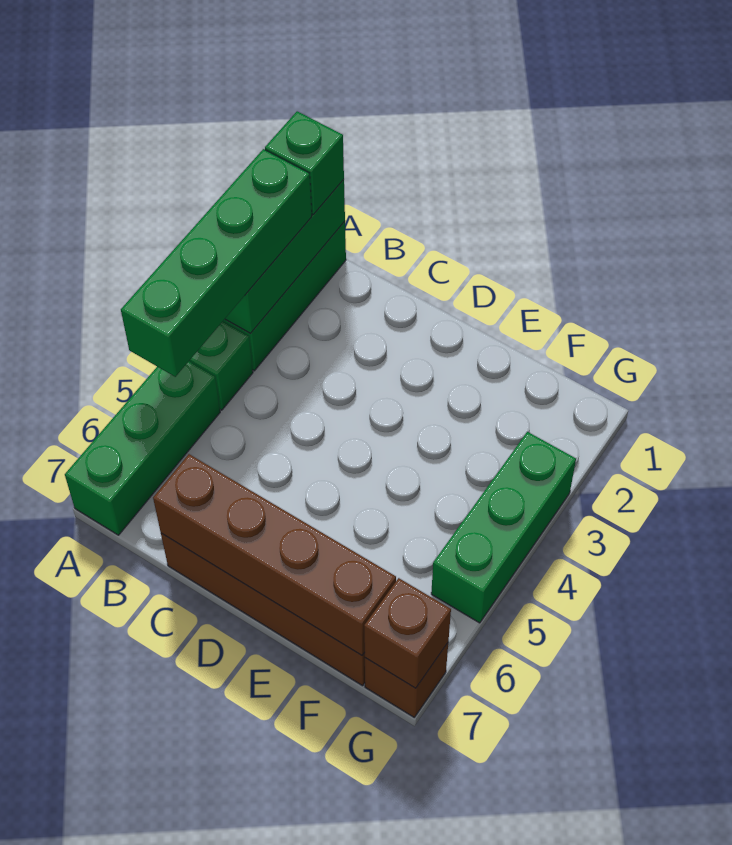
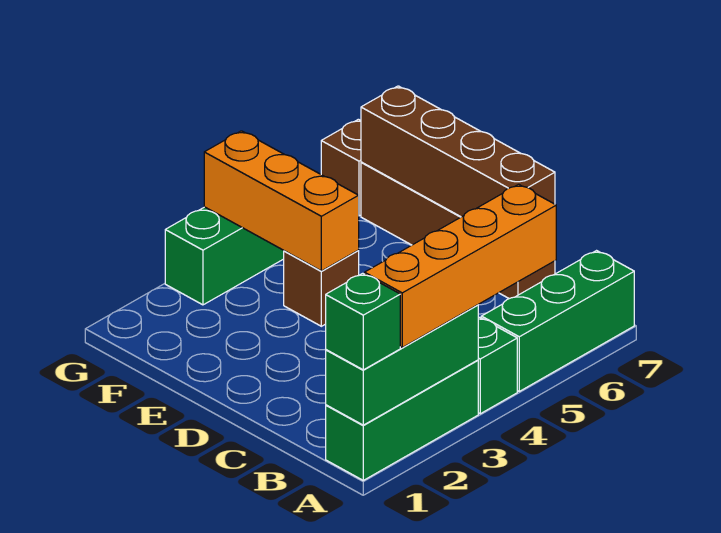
green 1x4 brick [121,149,312,377] -> orange 1x4 brick [365,184,556,347]
none -> orange 1x3 brick [204,131,359,271]
brown 1x1 brick [364,578,451,688] -> brown 1x1 brick moved to [284,251,359,326]

